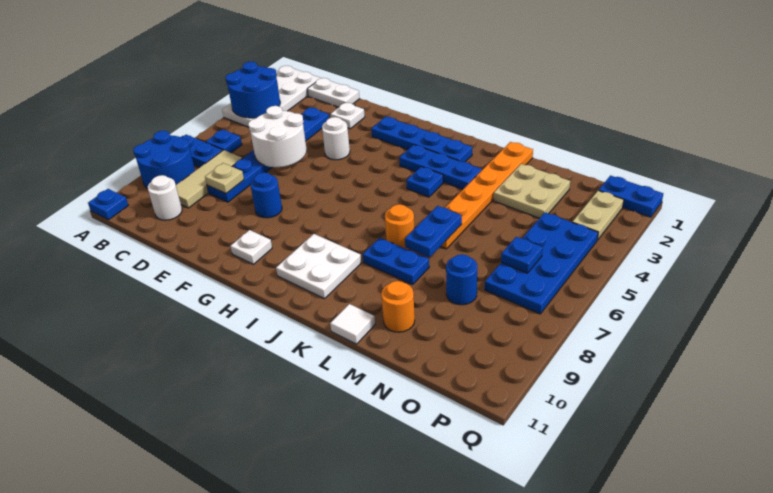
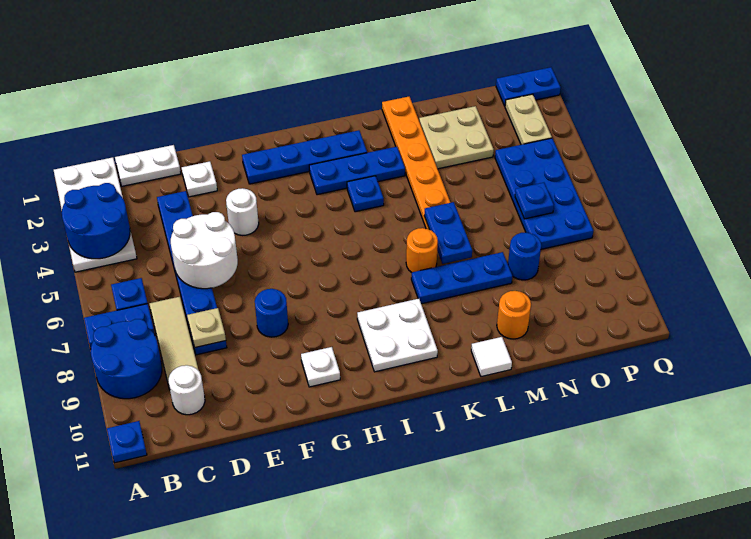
blue 1x2 plate [363,238,429,285] -> blue 1x3 plate [411,252,512,304]

